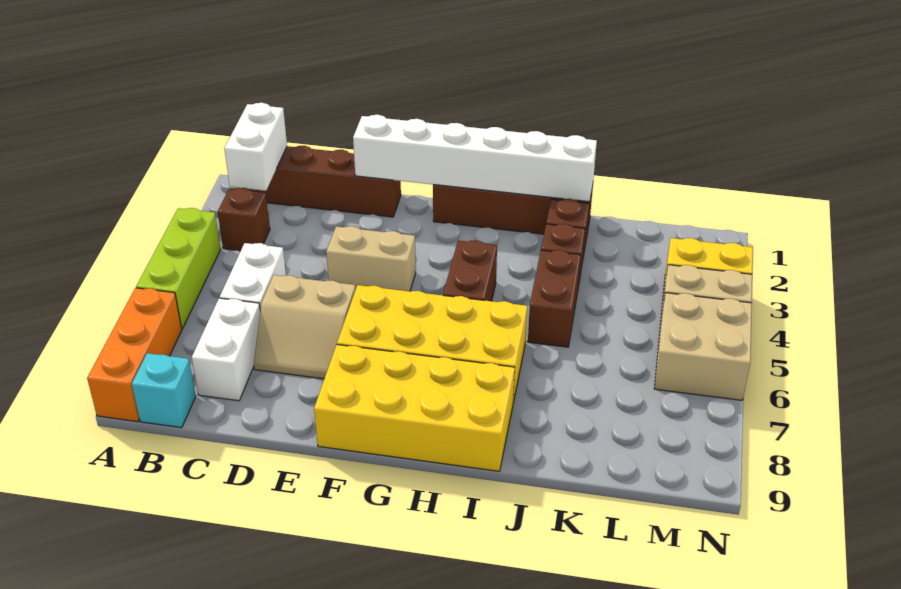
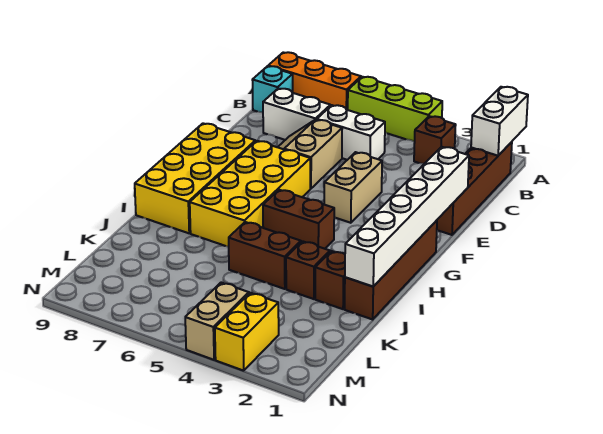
white 1x2 brick [224,103,287,191] -> white 1x2 brick turned to [471,87,528,156]
tan 2x2 brick [654,293,752,400] -> none

